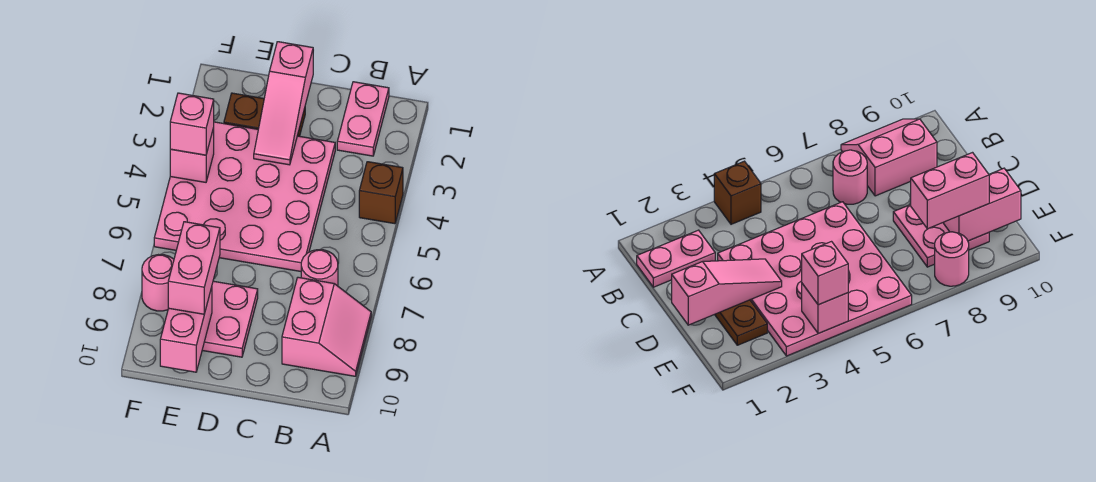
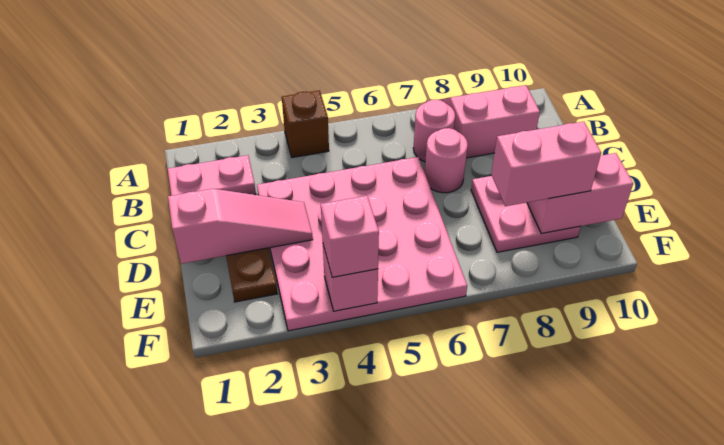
pink 1x1 round brick [142,255,174,311] -> pink 1x1 round brick moved to [425,128,468,193]

